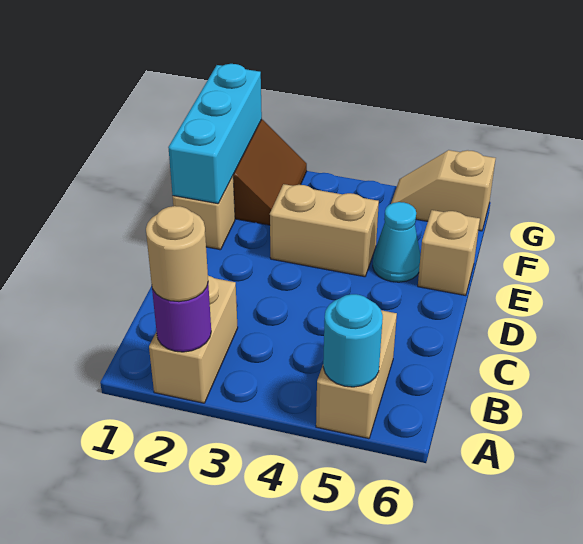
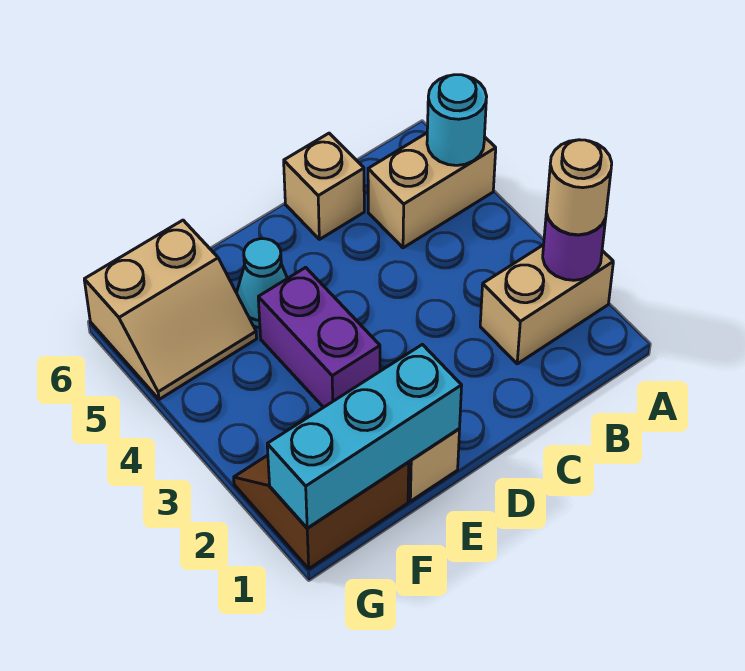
tan 1x2 brick [270,184,379,277] -> purple 1x2 brick [258,267,380,407]
tan 1x1 brick [418,210,480,296] -> tan 1x1 brick moved to [284,133,364,239]
tan 1x2 slope [391,150,496,231] -> tan 2x2 slope [84,220,257,399]

